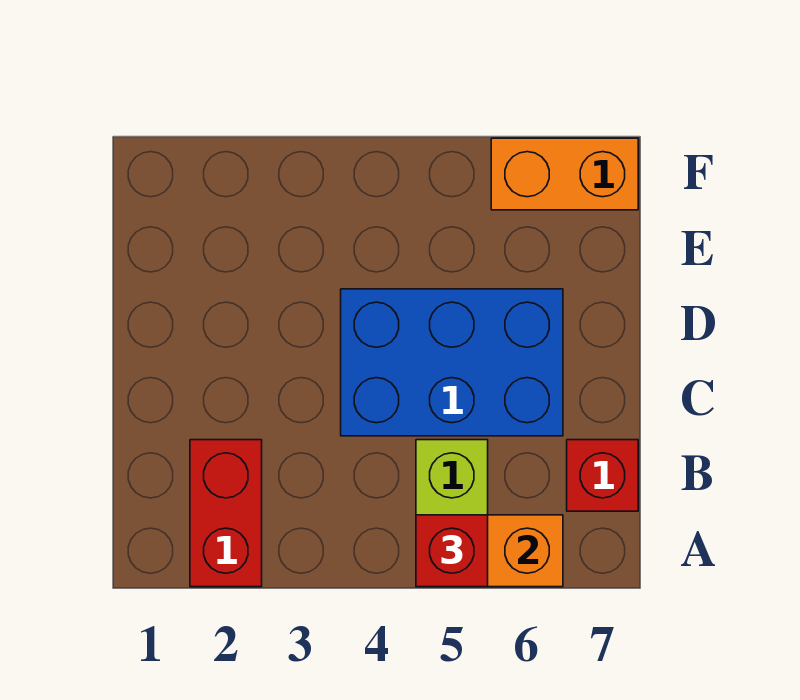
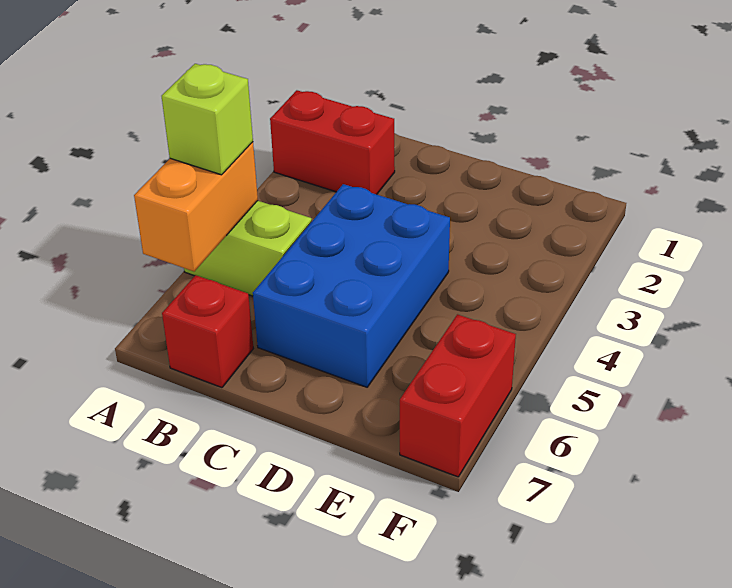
red 1x1 brick [416,515,488,587] -> lime 1x1 brick [162,64,253,175]
orange 1x2 brick [491,138,638,210] -> red 1x2 brick [400,314,516,477]

